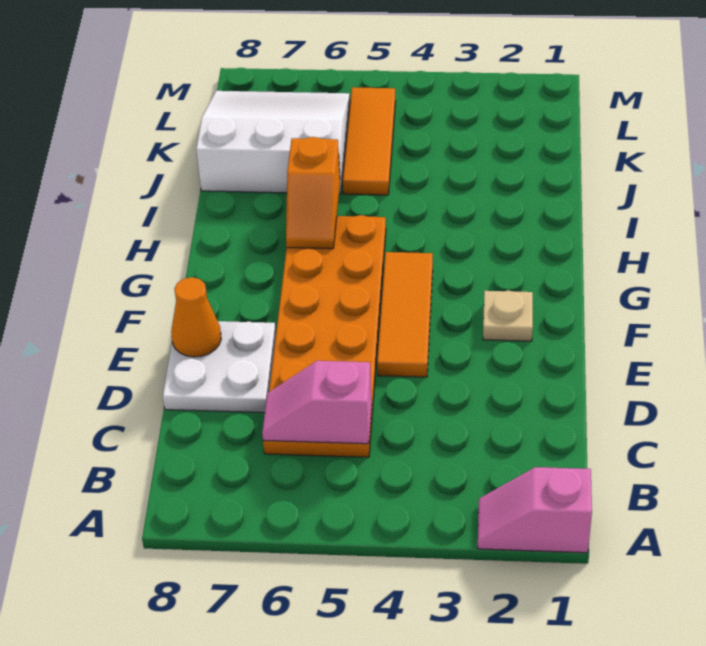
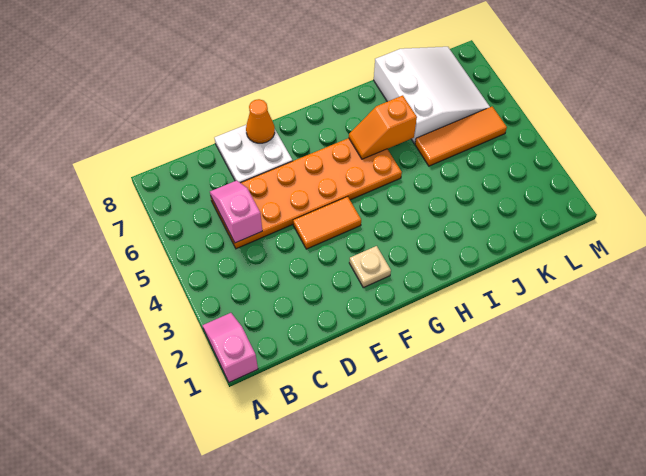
orange 1x3 tile [377,252,433,377] -> orange 1x2 tile [293,197,361,249]

